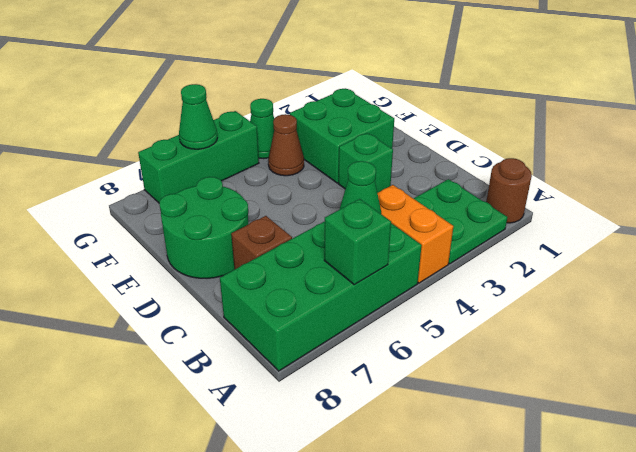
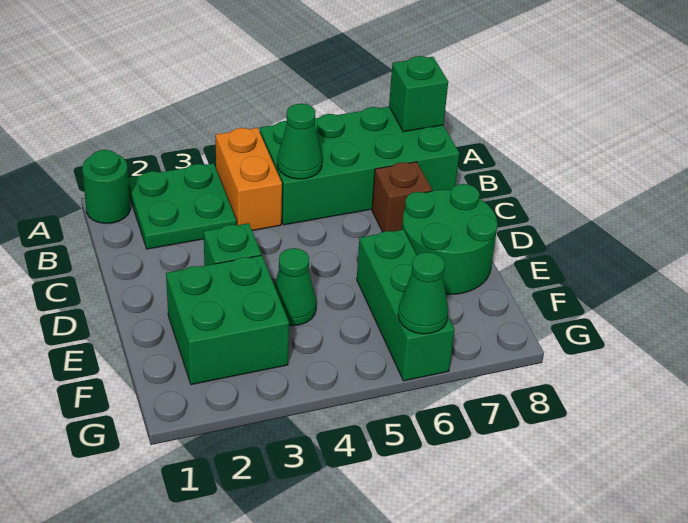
brown 1x1 round brick [486,158,532,223] -> green 1x1 round brick [82,150,130,224]
green 1x1 brick [324,199,391,284] -> green 1x1 brick moved to [389,56,448,132]
brown 1x1 cone [268,114,304,176] -> none
green 1x1 cone [250,99,274,159] -> green 1x1 cone moved to [274,248,316,326]
green 1x3 brick [138,111,259,203] -> green 1x3 brick turned to [357,230,454,381]

